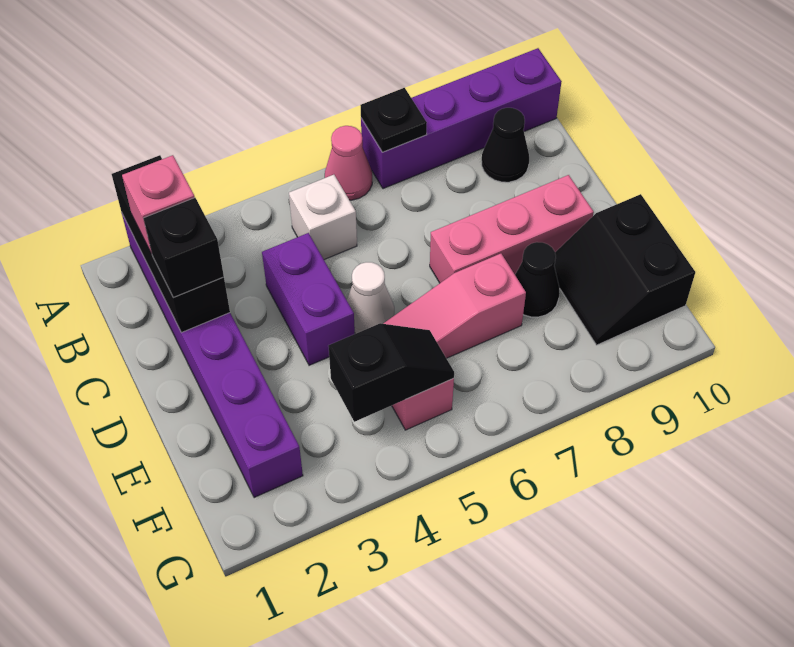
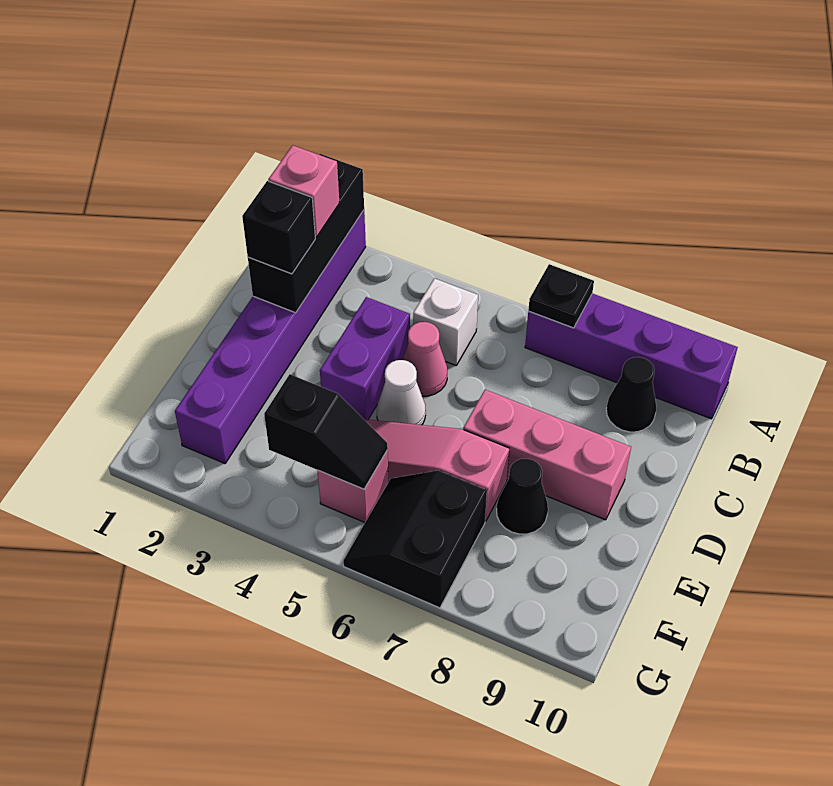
pink 1x1 cone [325,126,372,200] -> pink 1x1 cone moved to [403,322,447,396]
black 2x2 slope [554,194,695,345] -> black 2x2 slope moved to [343,470,487,608]

